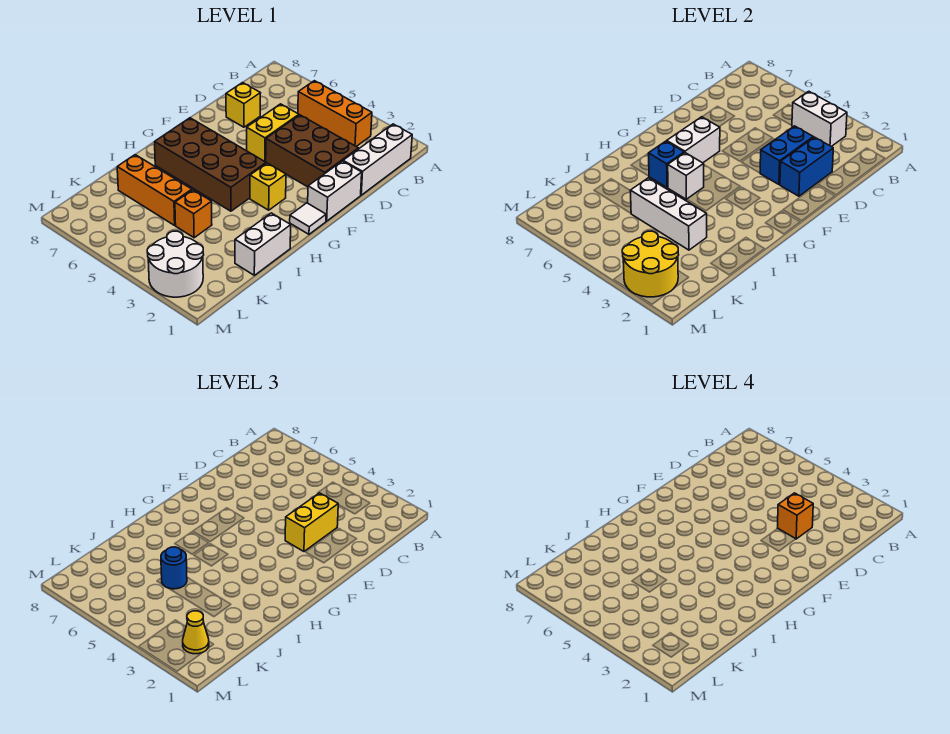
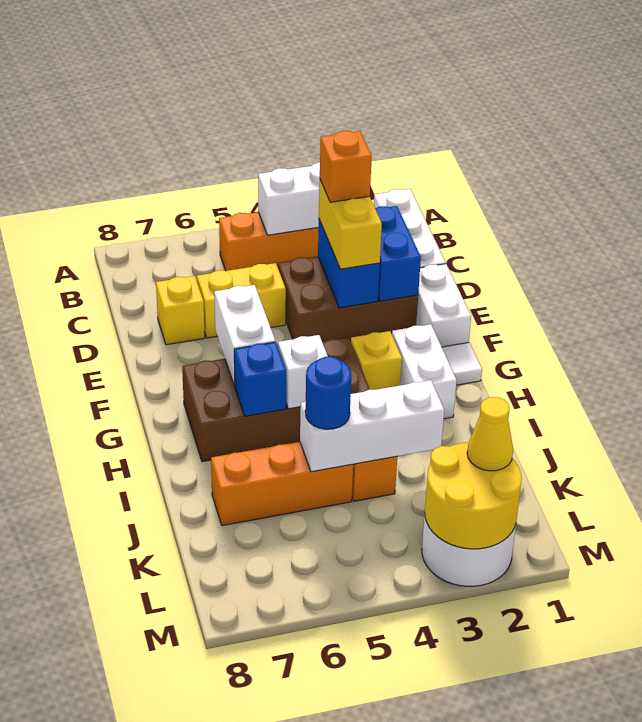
yellow 1x2 brick [247,104,299,161] -> yellow 1x2 brick turned to [197,263,286,338]
white 1x2 brick [235,213,291,275] -> white 1x2 brick moved to [392,324,457,419]

